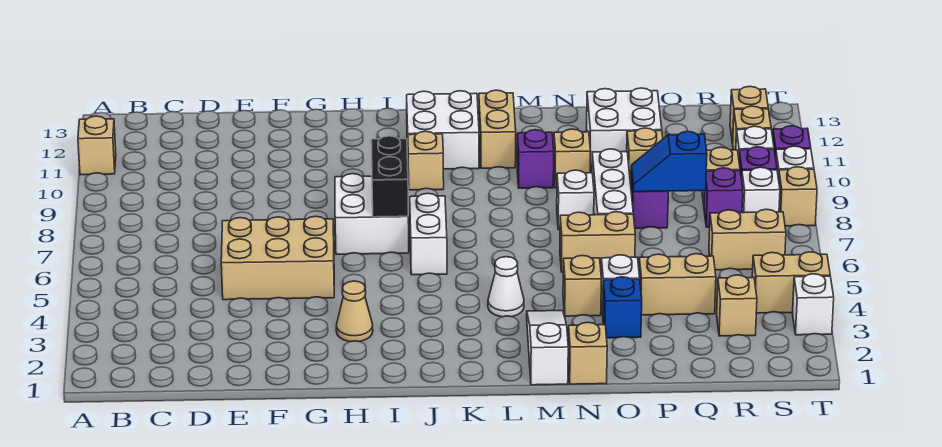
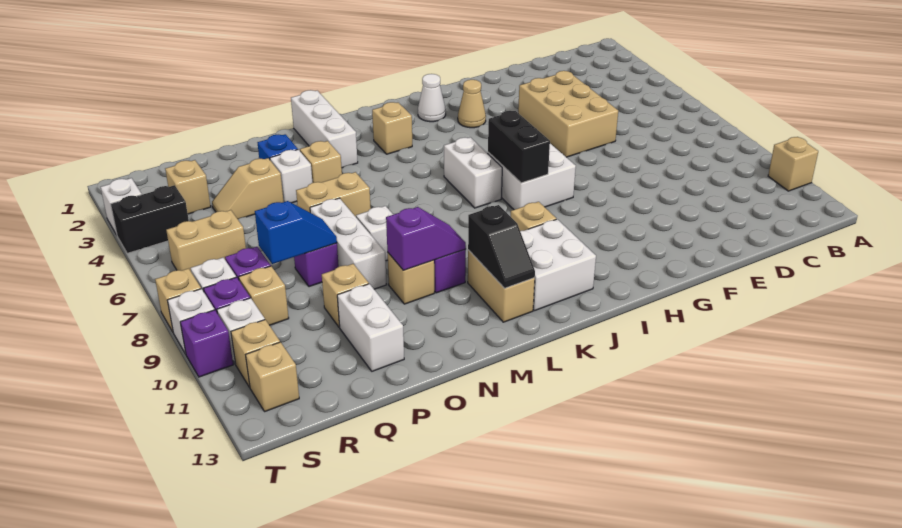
tan 2x3 brick [221,216,334,300] -> tan 2x3 brick turned to [518,71,618,157]
white 1x1 cone [488,257,524,317] -> white 1x1 cone moved to [418,74,446,122]
none -> black 1x2 slope [468,205,535,288]
white 1x3 slope [527,311,568,385] -> white 1x3 brick [291,90,358,168]
none -> purple 1x2 slope [386,207,466,270]
tan 1x1 brick [568,322,607,384] -> tan 1x1 brick moved to [372,102,412,154]
white 2x2 brick [587,88,662,167] -> white 1x2 brick [337,284,404,371]
tan 1x2 brick [639,254,716,315] -> tan 1x2 slope [212,158,283,219]
tan 1x2 brick [752,252,830,313] -> black 1x2 brick [111,185,189,253]

